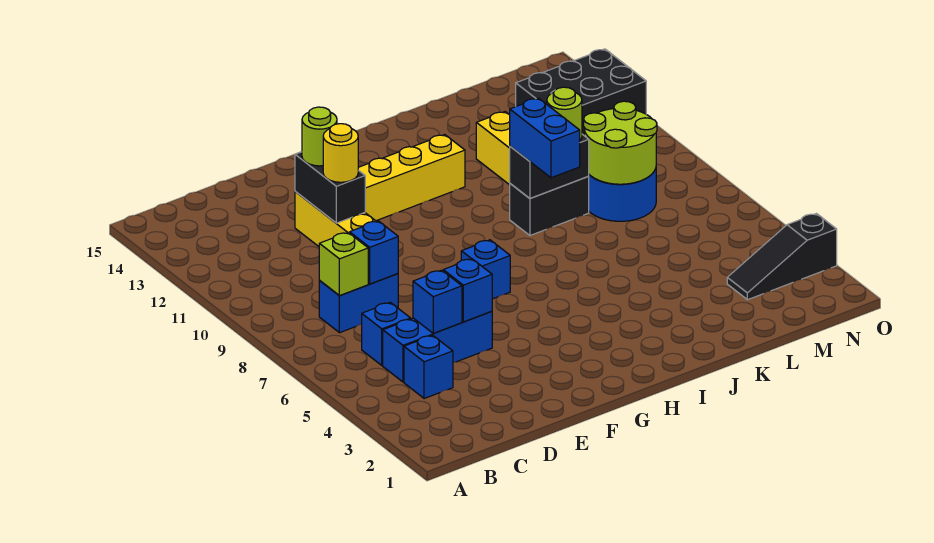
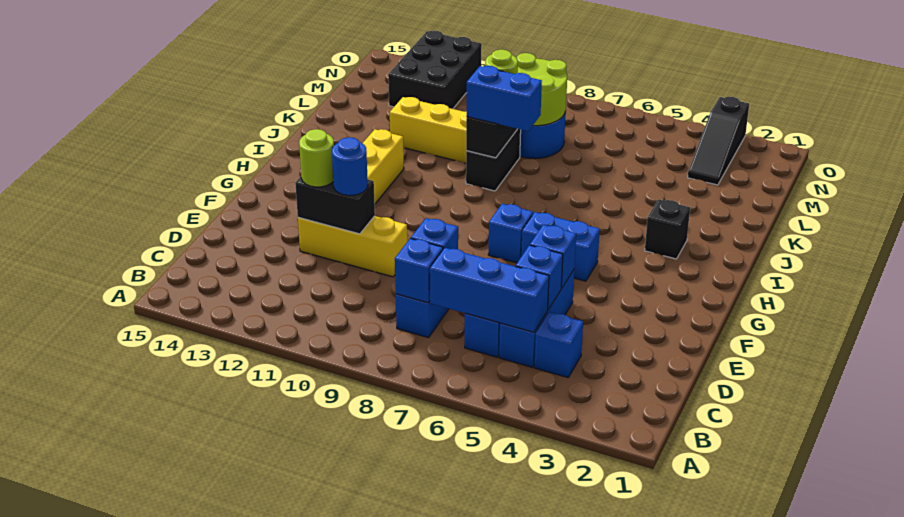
none -> blue 1x3 brick [430,248,549,332]
lime 1x1 brick [319,232,368,296] -> blue 1x1 brick [395,238,443,303]
yellow 1x1 round brick [323,124,358,182] -> blue 1x1 round brick [332,137,368,196]
none -> blue 1x2 brick [521,212,600,281]
none -> black 1x1 brick [645,199,690,259]

